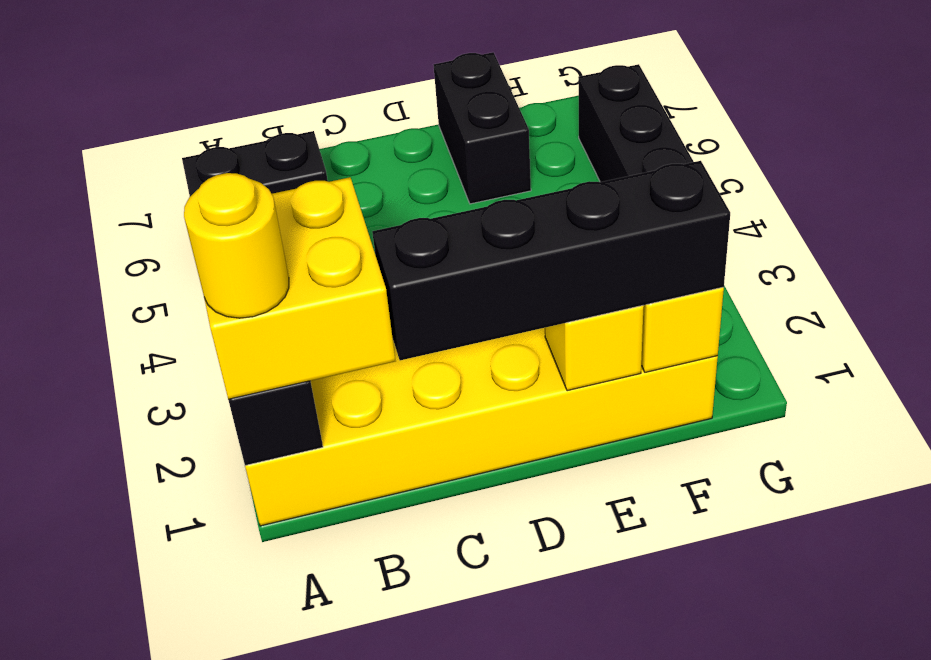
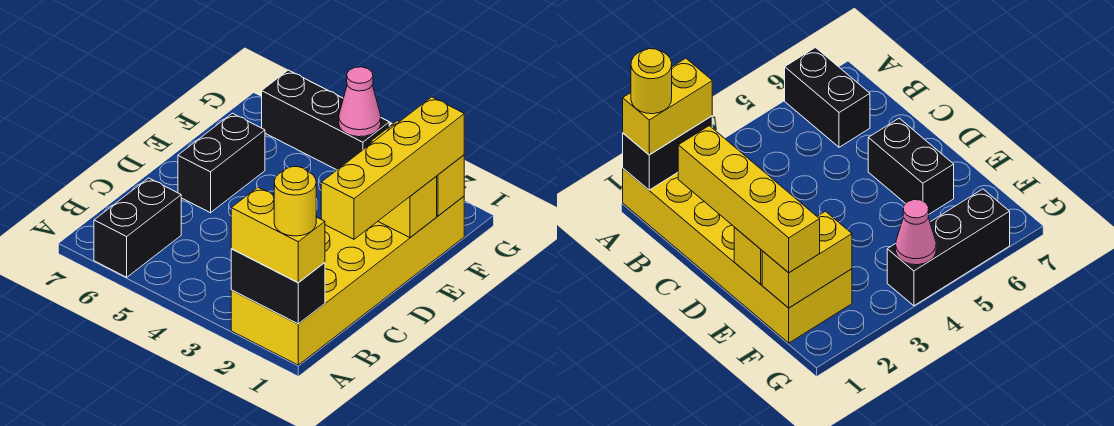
yellow 2x2 brick [204,177,395,399] -> yellow 1x2 brick [231,187,325,283]
black 1x4 brick [372,161,730,360] -> yellow 1x4 brick [321,97,464,239]
black 1x2 brick [434,52,531,204] -> black 1x2 brick turned to [178,113,265,213]
none -> pink 1x1 cone [339,67,381,137]

